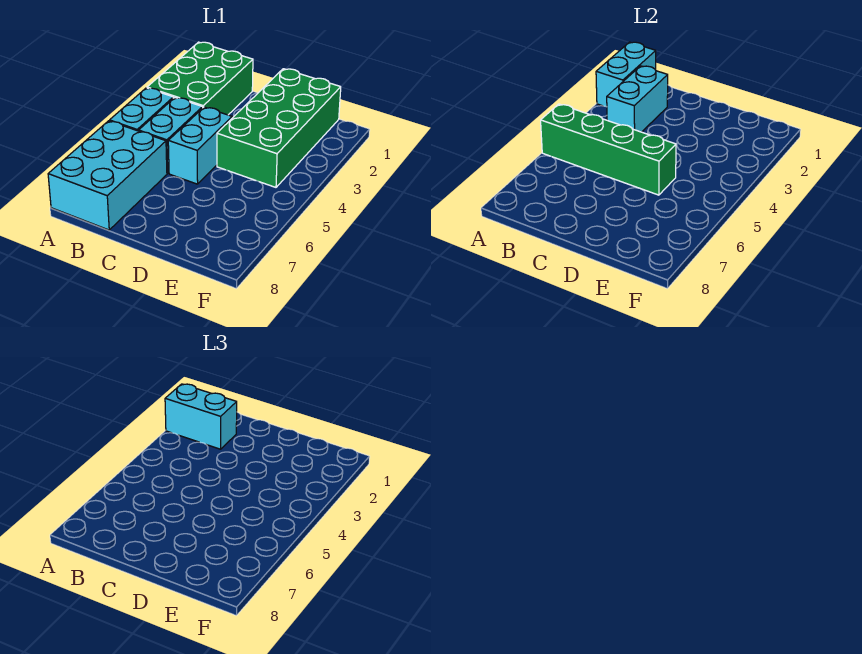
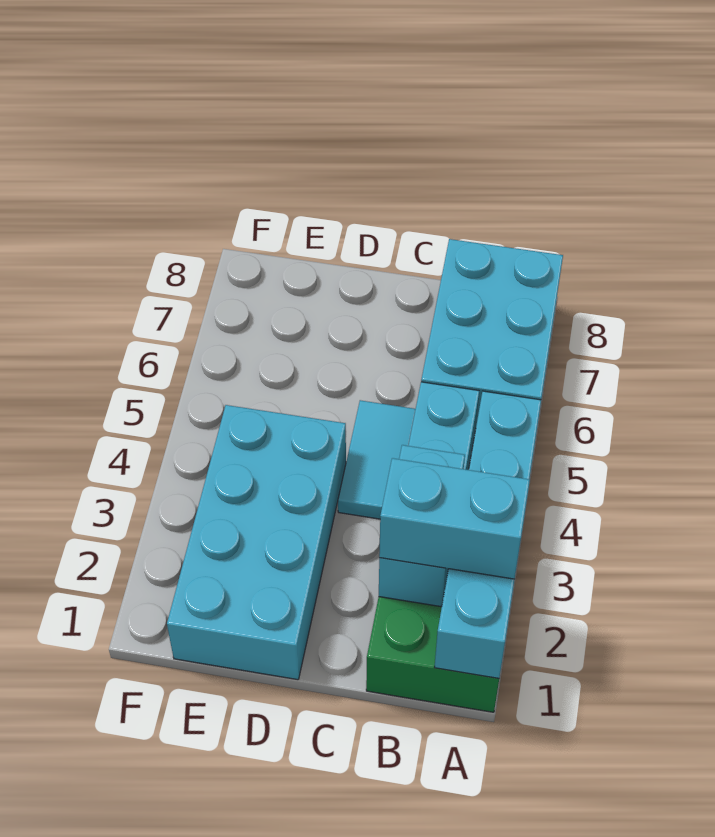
green 1x4 brick [541,104,676,195] -> none
cyan 1x2 brick [168,107,232,184] -> cyan 1x2 tile [338,400,415,519]
green 2x4 brick [217,69,341,187] -> cyan 2x4 brick [167,405,346,680]

